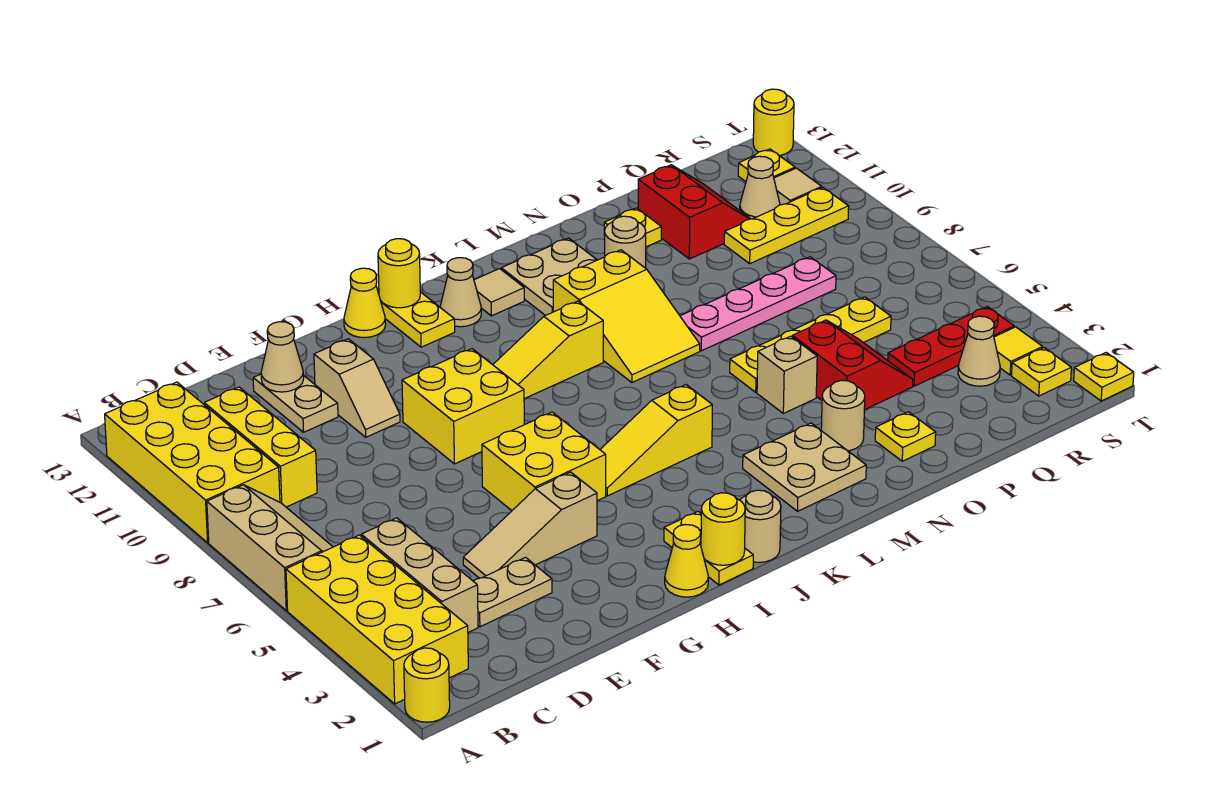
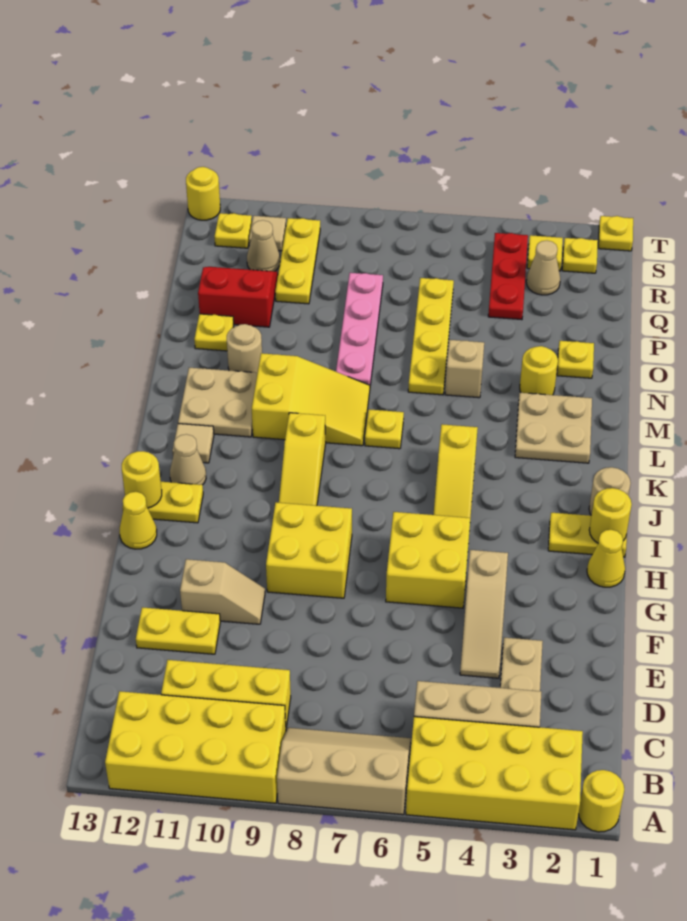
tan 1x2 plate [253,374,338,432] -> yellow 1x2 plate [136,607,220,654]
tan 1x1 cone [261,322,304,392] -> none
none -> yellow 1x1 plate [365,409,404,449]
tan 1x1 round brick [821,380,865,451] -> yellow 1x1 round brick [520,346,558,395]
red 2x2 slope [792,320,913,410] -> none

